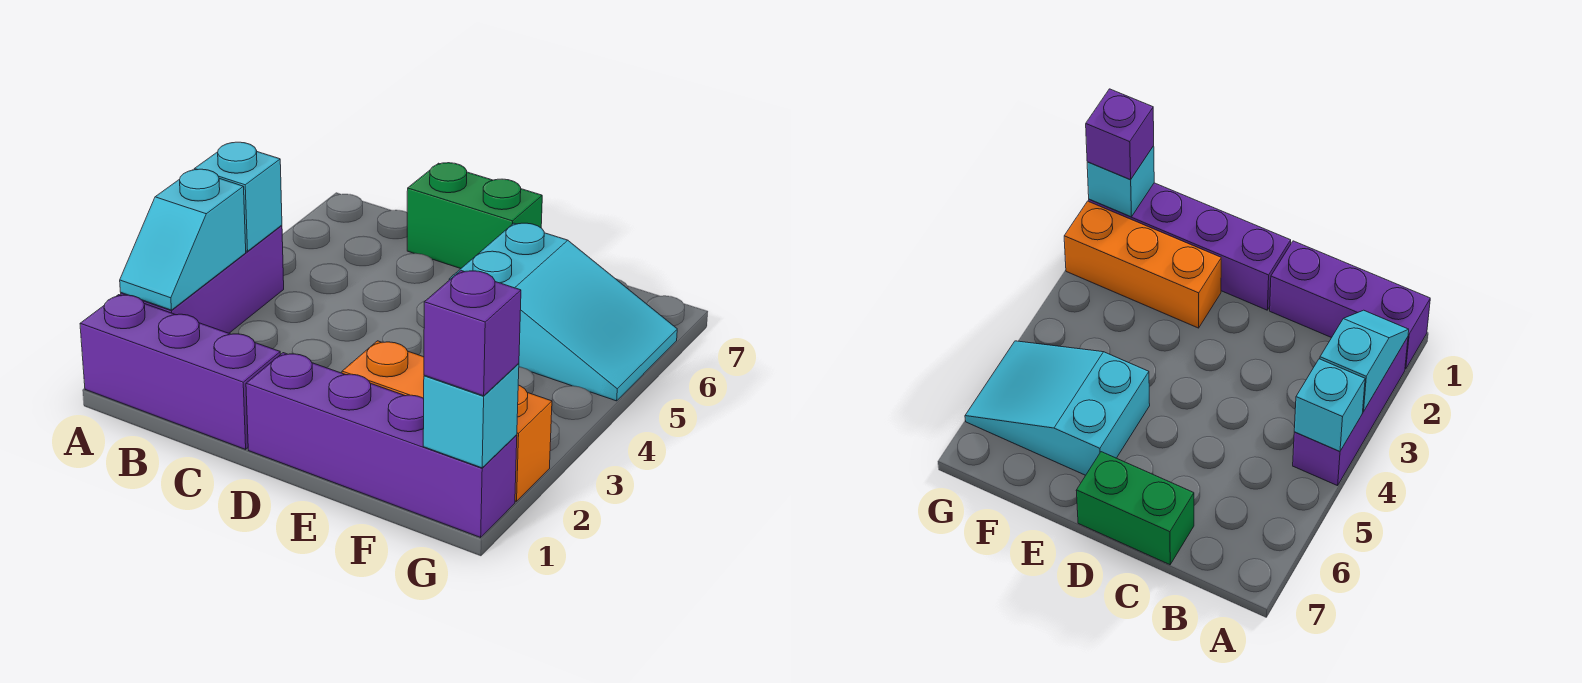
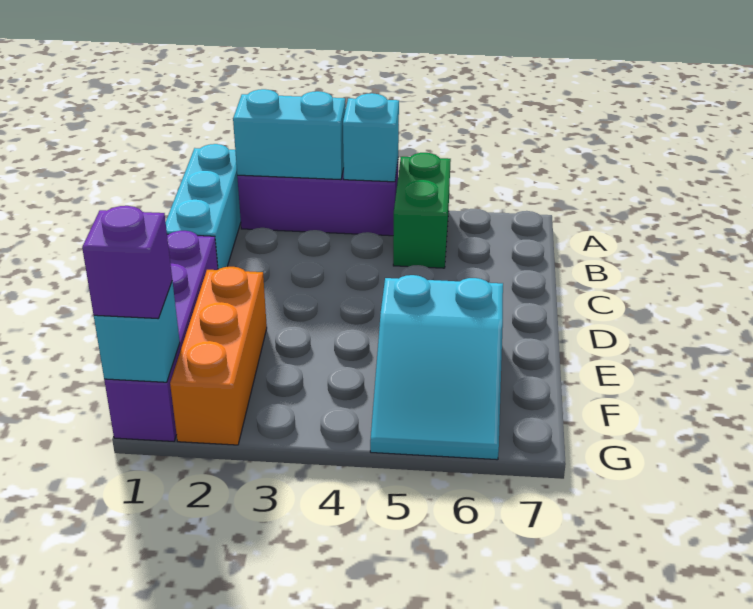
purple 1x3 brick [80,295,280,449] -> cyan 1x3 brick [166,144,241,269]
cyan 1x2 slope [120,169,246,310] -> cyan 1x2 brick [233,89,346,180]
green 1x2 brick [407,163,542,269] -> green 1x2 brick moved to [393,153,451,268]

